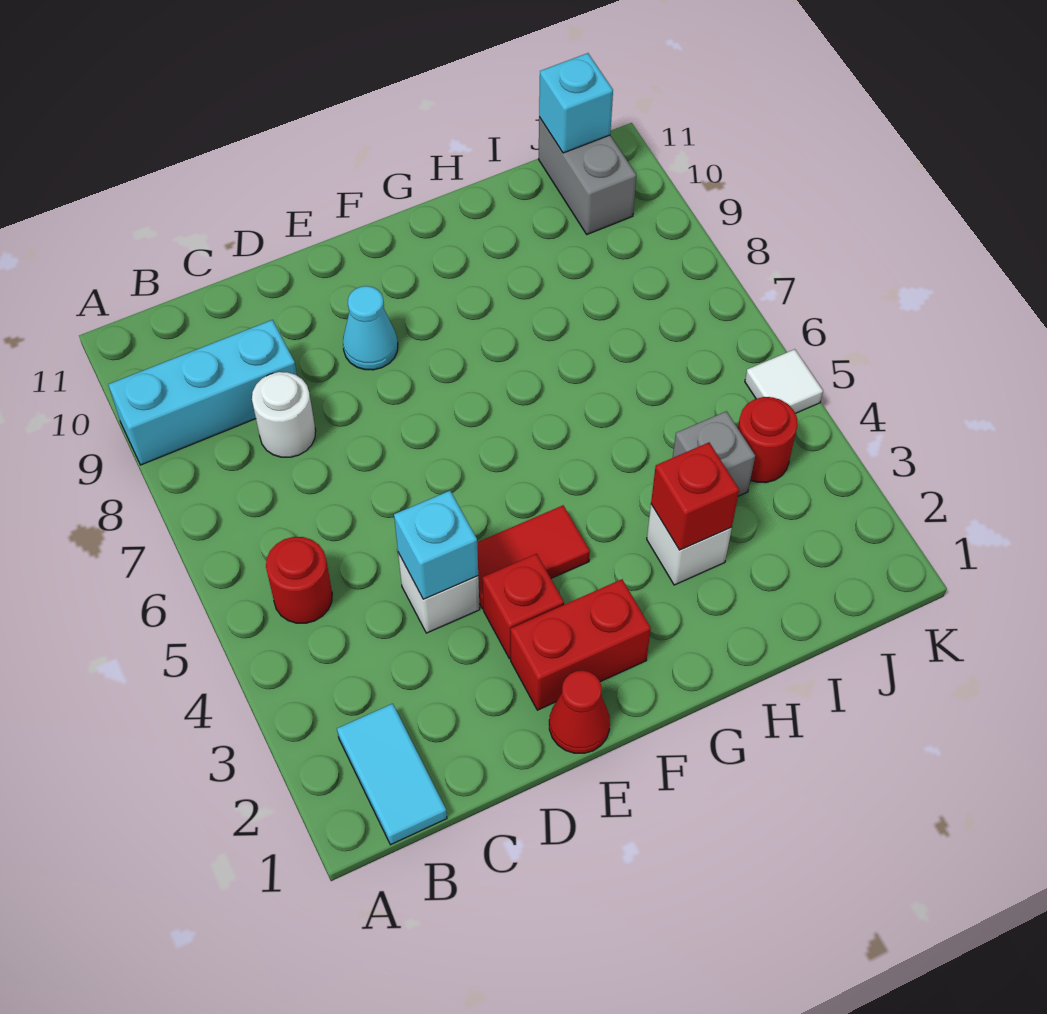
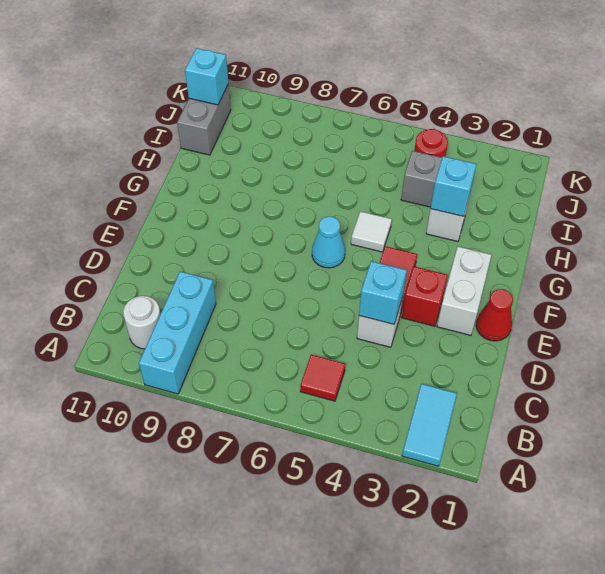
cyan 1x2 tile [337,704,447,845] -> cyan 1x2 tile turned to [402,384,457,466]
red 1x1 round brick [266,537,332,623] -> red 1x1 tile [300,355,345,401]
white 1x1 round brick [252,372,316,457] -> white 1x1 round brick moved to [123,296,161,349]
red 1x2 brick [511,579,651,710] -> white 1x2 brick [437,247,491,335]
cyan 1x1 cone [343,286,398,370] -> cyan 1x1 cone moved to [312,217,345,268]
red 1x1 brick [651,443,739,550] -> cyan 1x1 brick [431,156,476,216]
grey 1x2 brick [539,117,636,234] -> grey 1x2 brick turned to [177,84,231,155]
white 1x1 tile [745,349,823,413] -> white 1x1 tile moved to [351,211,392,252]

